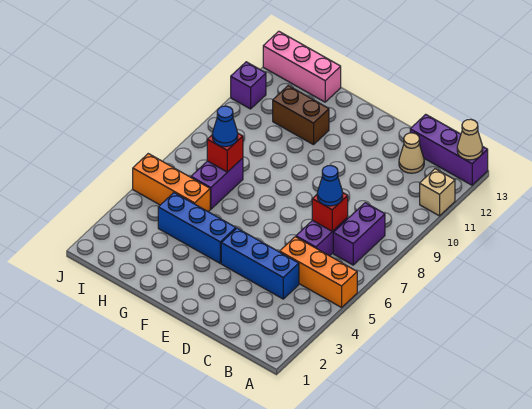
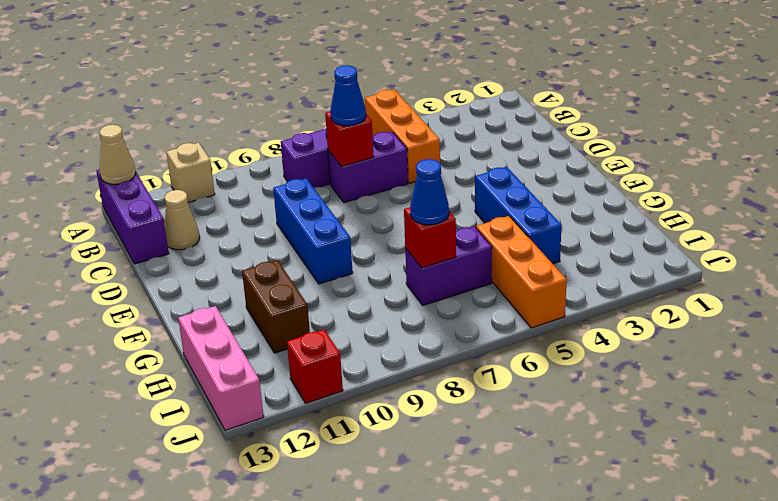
blue 1x3 brick [221,228,299,299] -> blue 1x3 brick moved to [273,178,353,284]
purple 1x1 brick [231,62,266,109] -> red 1x1 brick [287,330,343,403]

